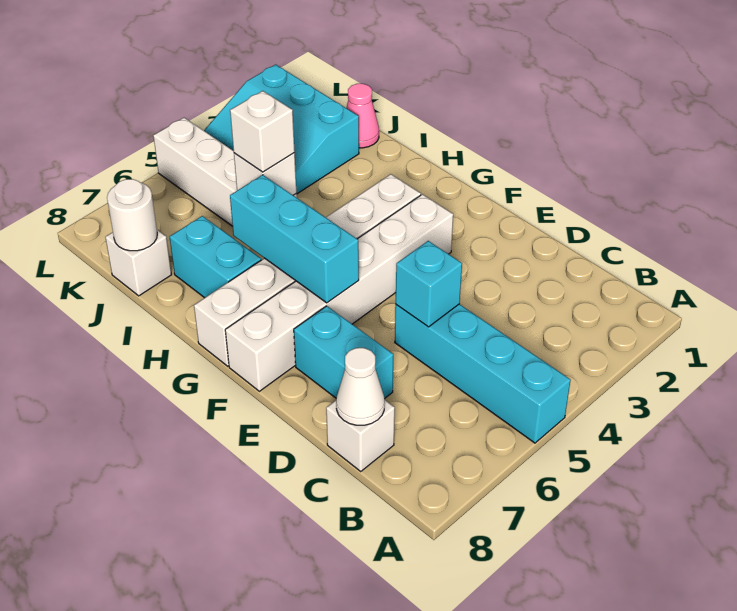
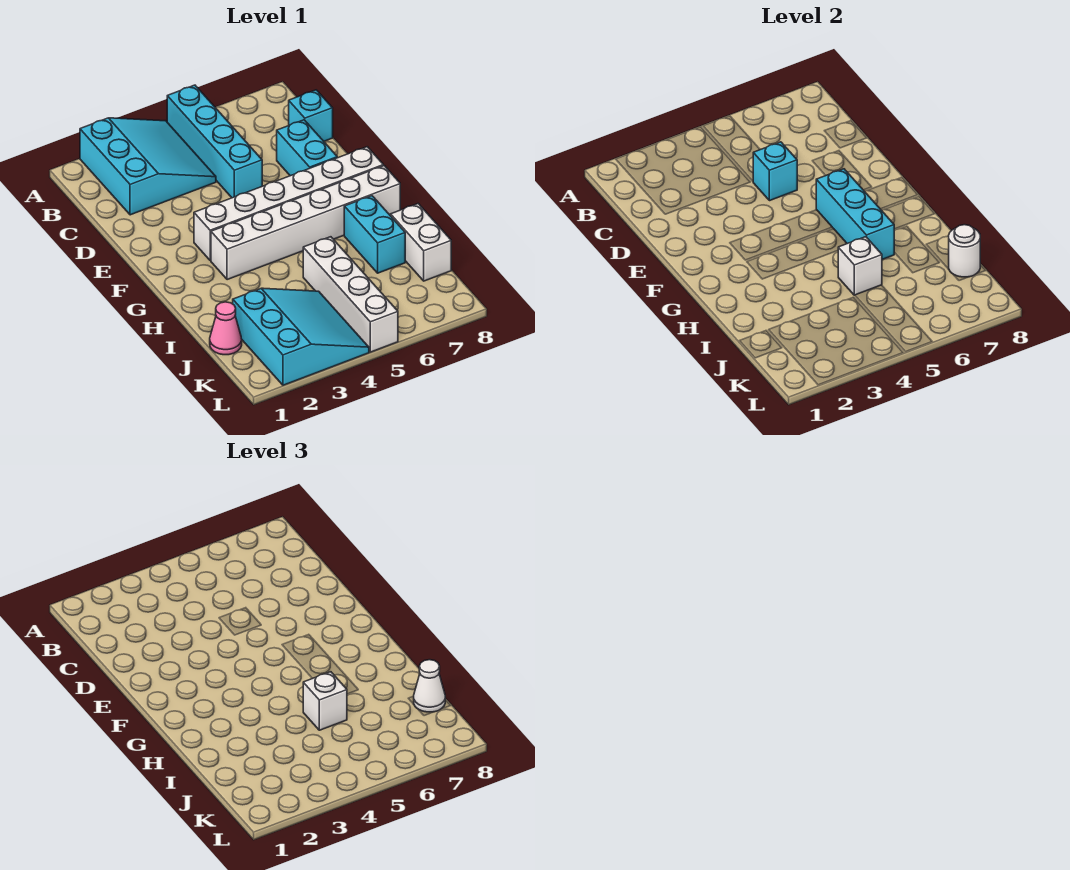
none -> cyan 3x3 slope [80,118,216,215]
white 1x1 brick [326,400,395,471] -> cyan 1x1 brick [289,90,333,141]
white 1x1 cone [336,348,385,425] -> white 1x1 cone moved to [414,660,445,712]
white 1x1 brick [105,230,172,296] -> white 1x2 brick [391,204,451,281]

